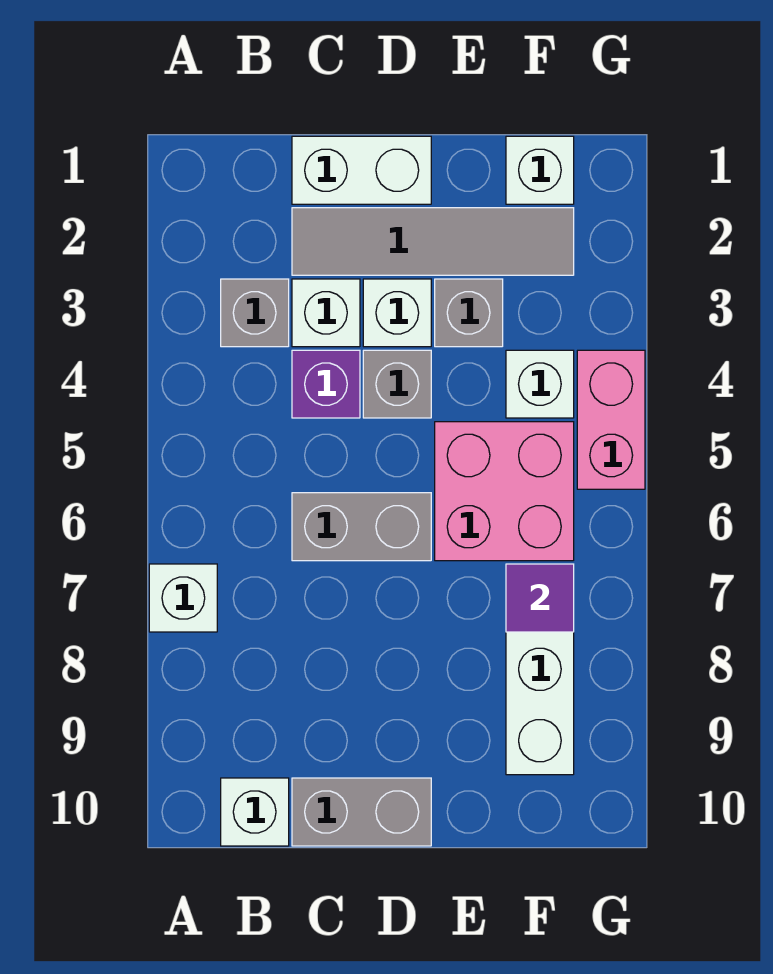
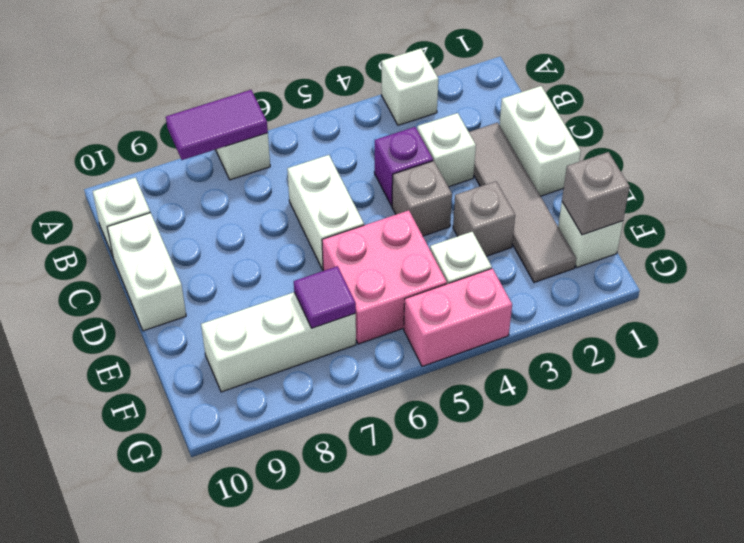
none -> purple 1x2 tile [166,90,268,160]
grey 1x1 brick [221,279,289,347] -> grey 1x1 brick moved to [562,152,630,235]
grey 1x2 brick [292,493,431,561] -> white 1x2 brick [287,155,364,270]
grey 1x2 brick [292,778,431,846] -> white 1x2 brick [107,213,186,331]
white 1x1 brick [363,279,431,347] -> white 1x1 brick moved to [382,48,438,125]

